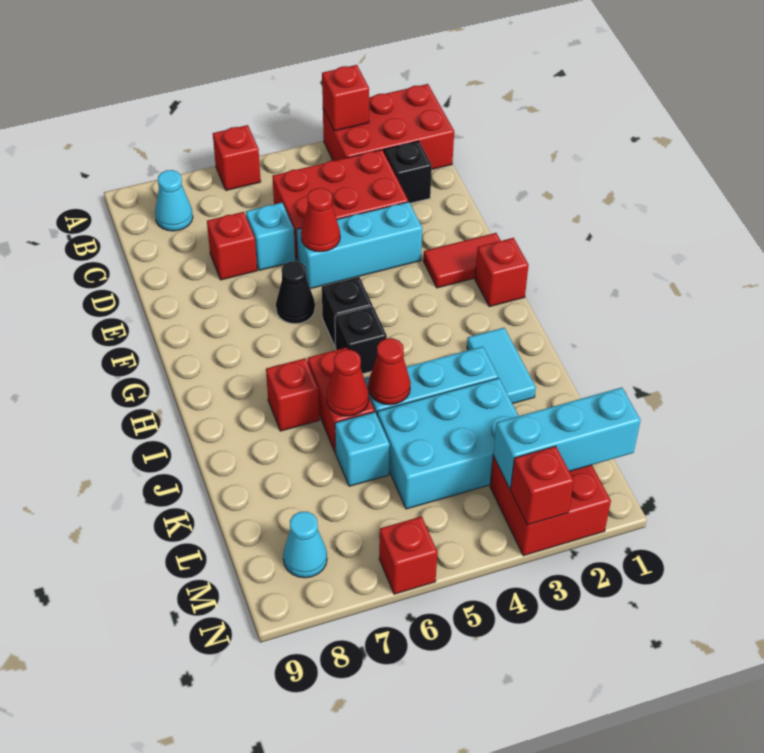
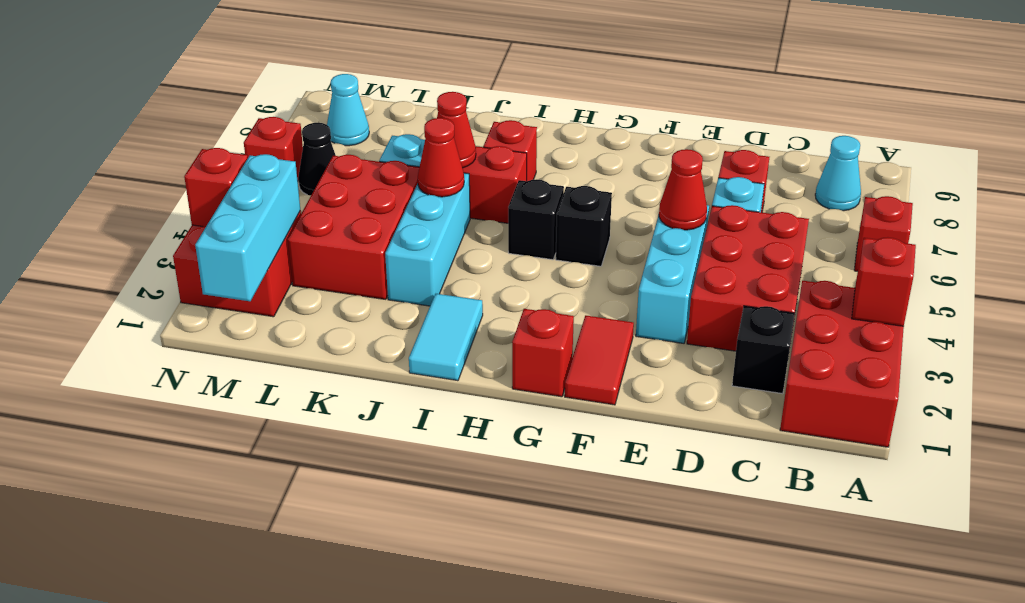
black 1x1 cone [276,261,315,324] -> black 1x1 cone moved to [298,123,336,195]
cyan 1x2 tile [467,328,536,404] -> cyan 1x2 tile turned to [409,294,483,381]
cyan 2x3 brick [377,378,518,509] -> red 2x3 brick [288,155,419,299]

